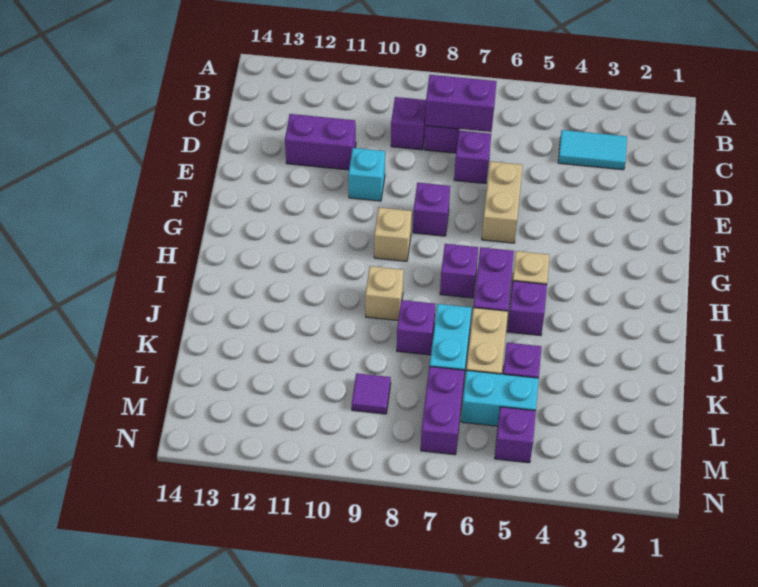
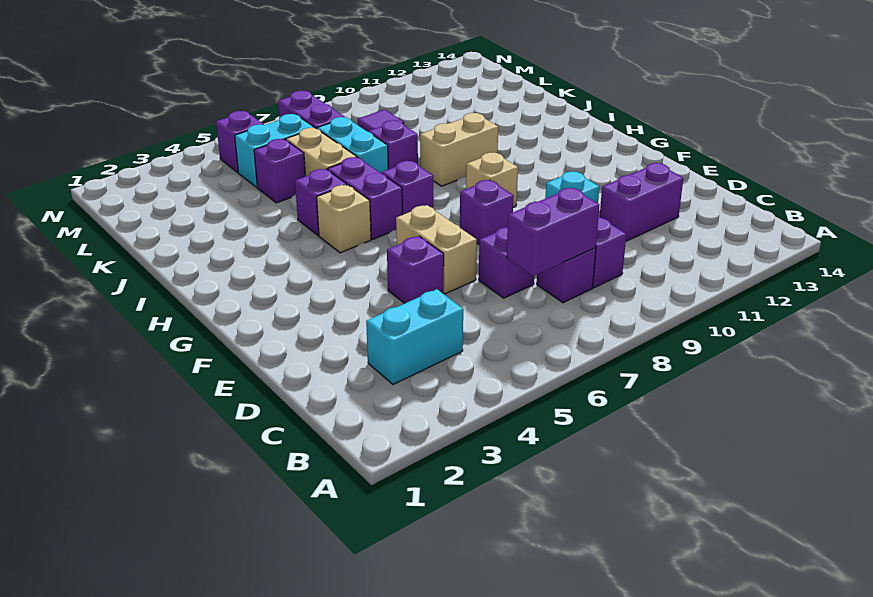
cyan 1x2 tile [558,130,627,170] -> cyan 1x2 brick [366,289,463,384]
none -> purple 1x1 brick [387,236,444,303]
tan 1x1 brick [365,266,404,321] -> tan 1x2 brick [420,113,498,186]

